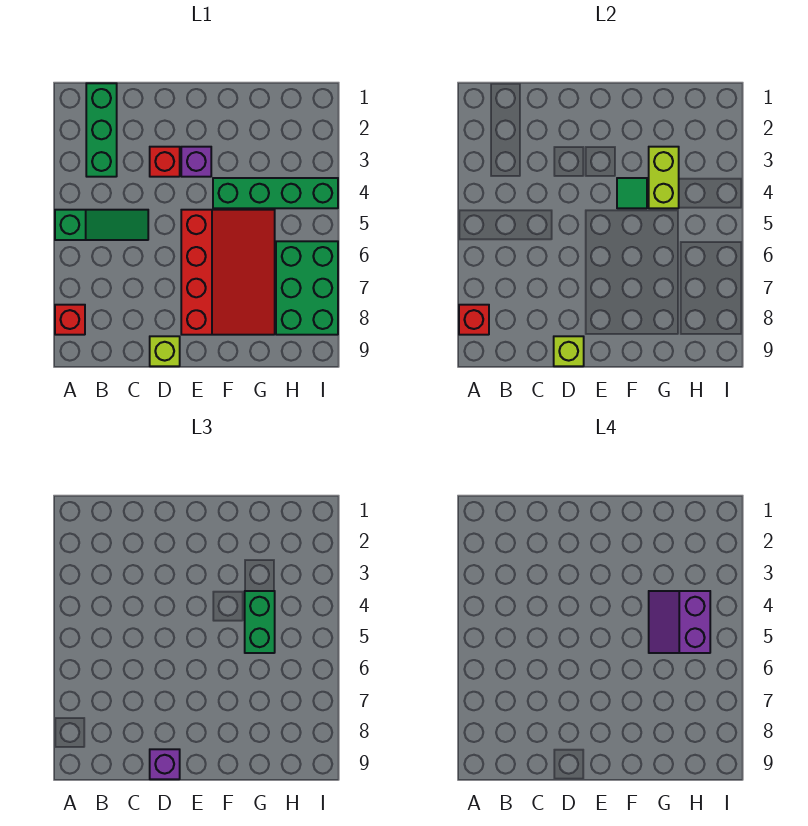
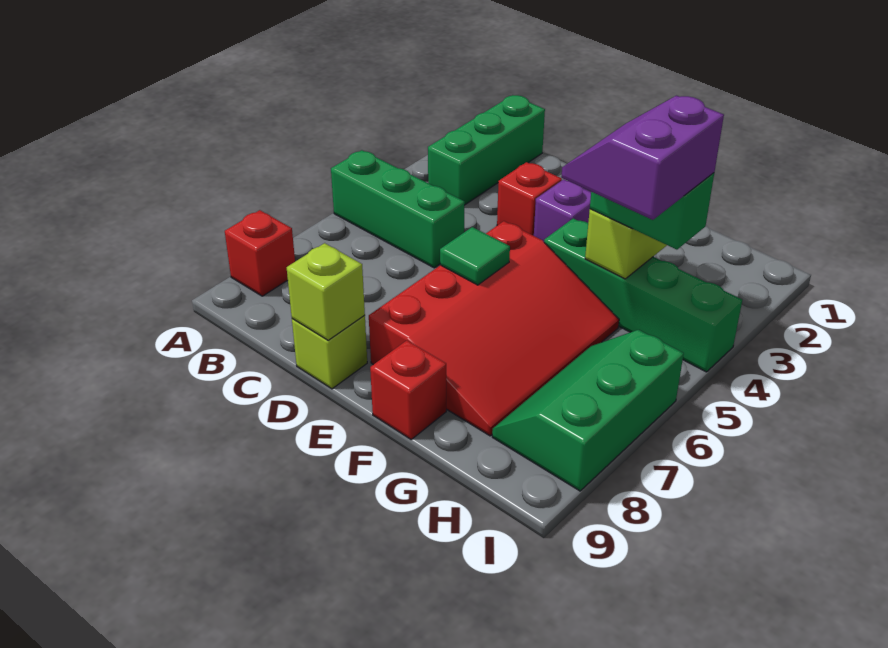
green 1x3 slope [55,210,148,240] -> green 1x3 brick [331,150,465,268]
red 1x1 brick [459,305,489,335] -> red 1x1 brick moved to [370,340,446,439]
purple 1x1 brick [150,749,180,779] -> none
green 1x1 tile [617,178,647,208] -> green 1x1 tile moved to [440,227,510,285]
green 1x2 brick [245,591,275,653] -> green 1x2 brick turned to [590,173,714,250]
green 2x3 brick [276,241,338,335] -> green 2x3 slope [492,330,684,491]

